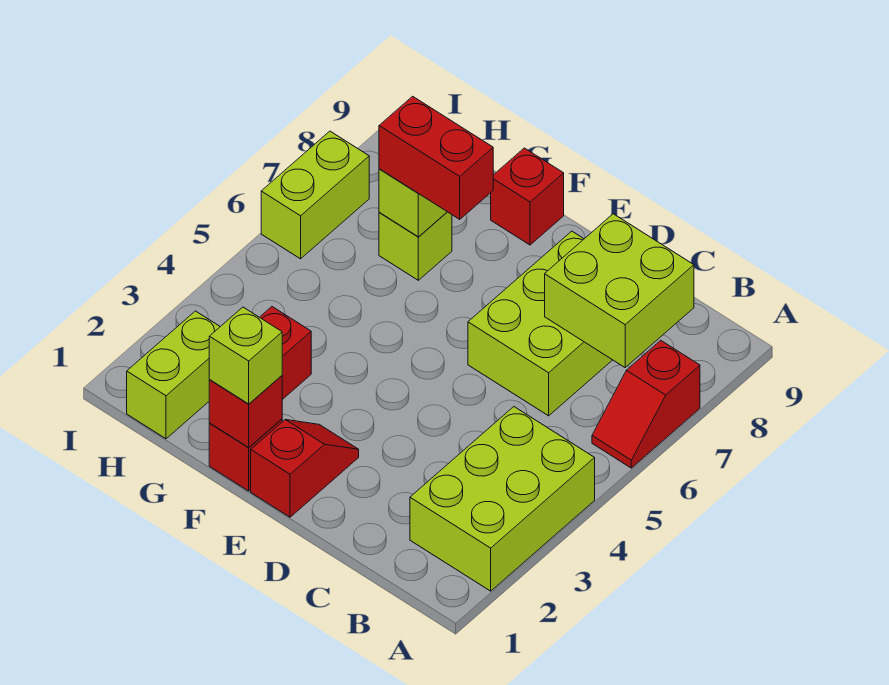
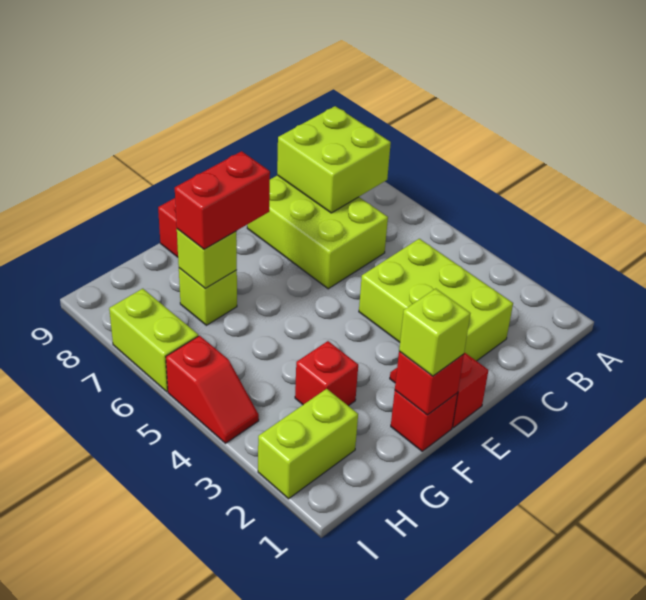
lime 2x3 brick [410,407,595,591] -> lime 2x3 brick moved to [359,239,513,361]
red 1x2 slope [592,340,700,468] -> red 1x2 slope moved to [166,336,259,443]
lime 1x2 brick [127,311,220,439] -> lime 1x2 brick turned to [258,389,358,499]

